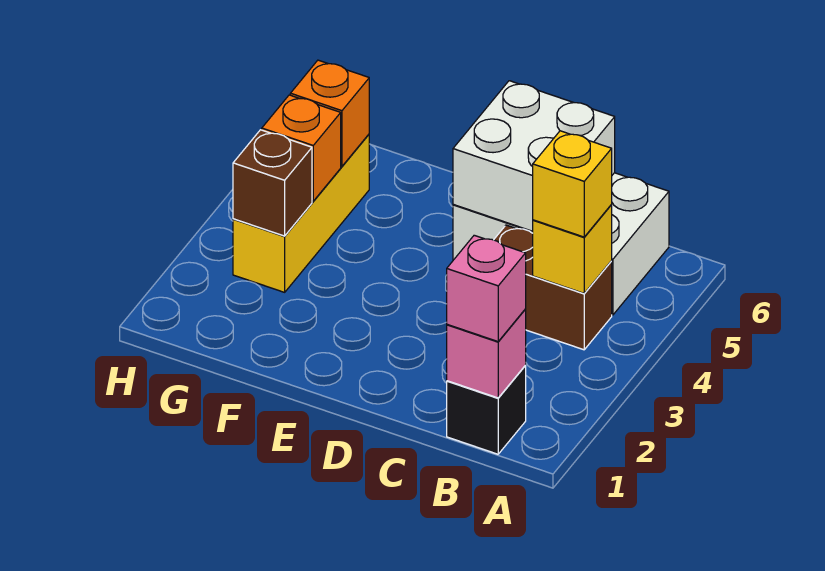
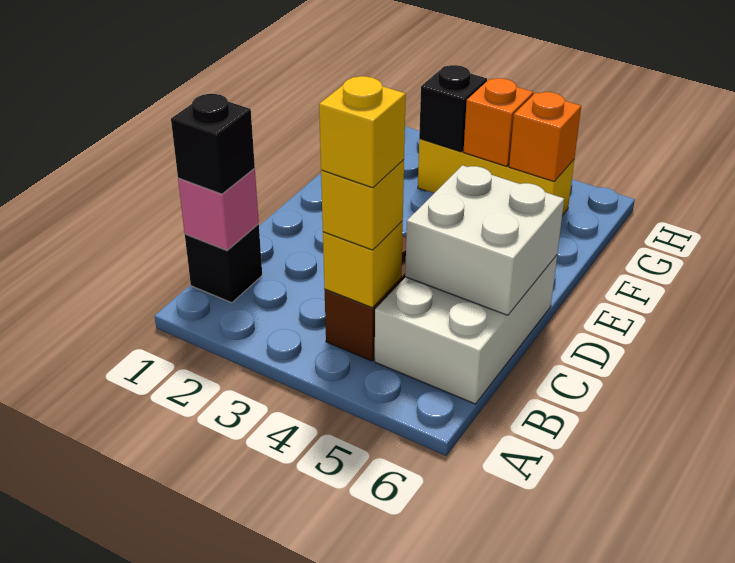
pink 1x1 brick [447,235,526,342] -> black 1x1 brick [171,94,255,194]
none -> yellow 1x1 brick [319,76,406,188]
brown 1x1 brick [233,130,312,236] -> black 1x1 brick [419,65,487,152]

